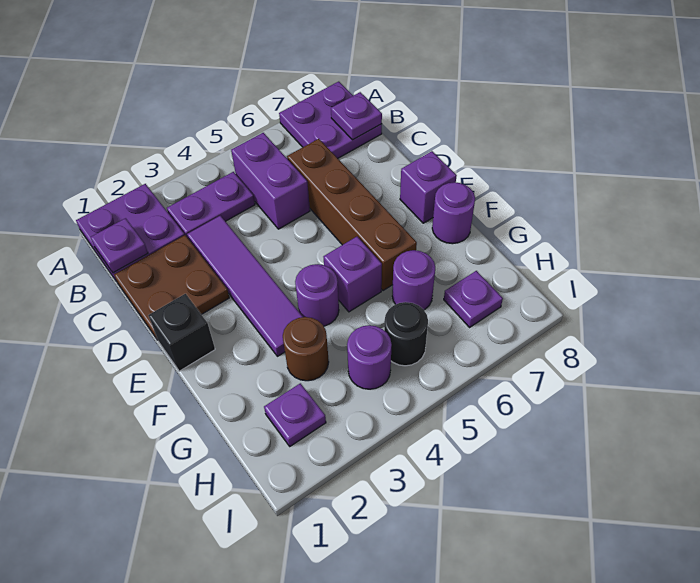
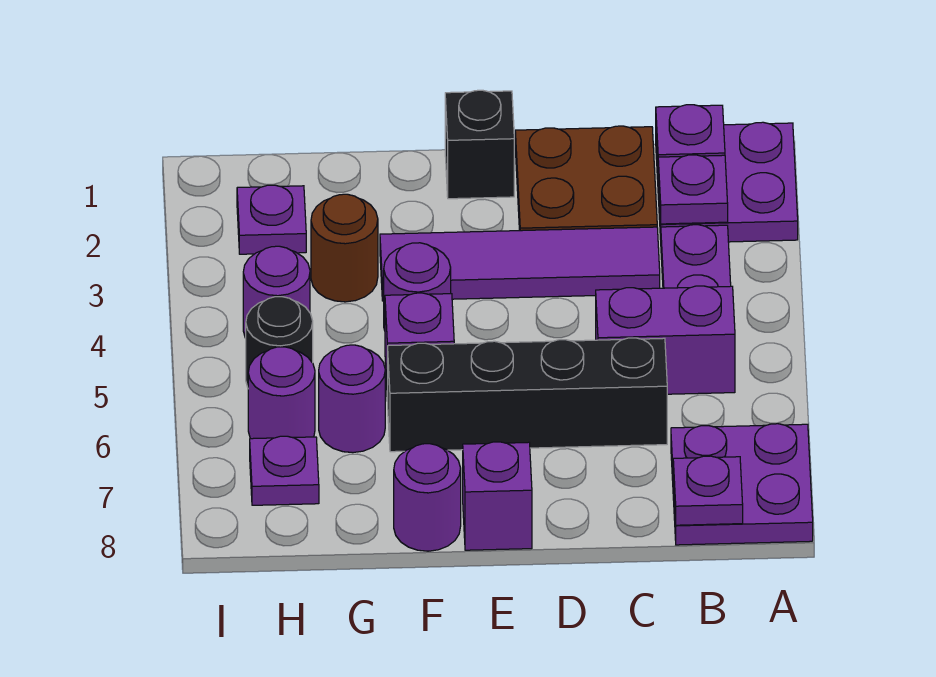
none -> purple 1x1 plate [658,155,728,224]
brown 1x4 brick [287,139,417,291] -> black 1x4 brick [388,338,667,452]
none -> purple 1x1 round brick [248,347,315,439]

